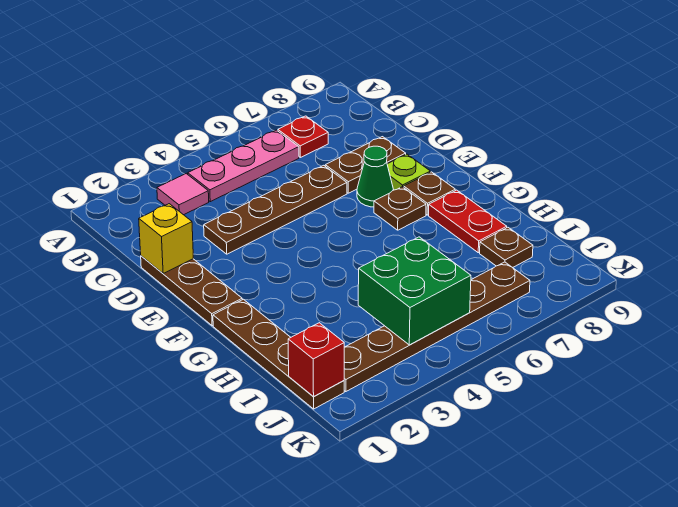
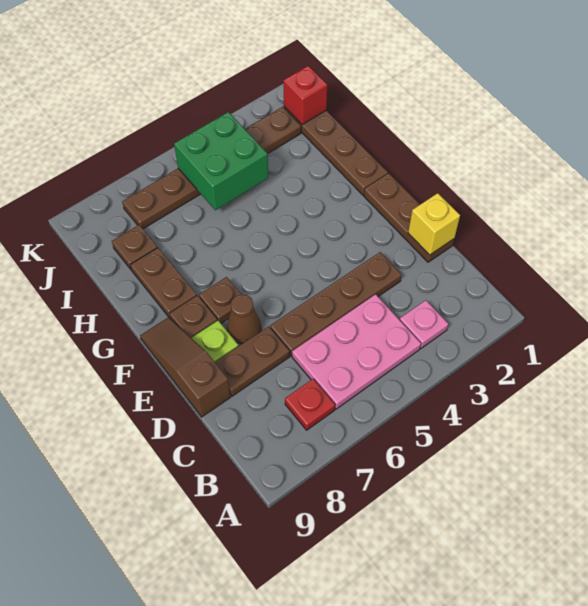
pink 1x1 tile [157,174,209,215] -> pink 1x1 plate [400,300,448,348]
pink 1x3 plate [188,130,299,202] -> pink 2x3 plate [292,294,421,409]
none -> brown 1x3 slope [140,317,230,417]
green 1x1 cone [357,146,393,207] -> brown 1x1 cone [227,295,261,344]
red 1x2 plate [429,190,507,253] -> brown 1x2 plate [131,248,197,318]

